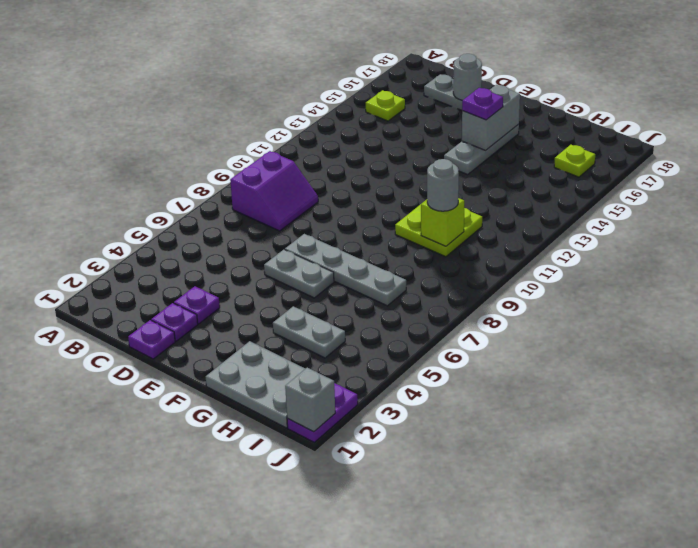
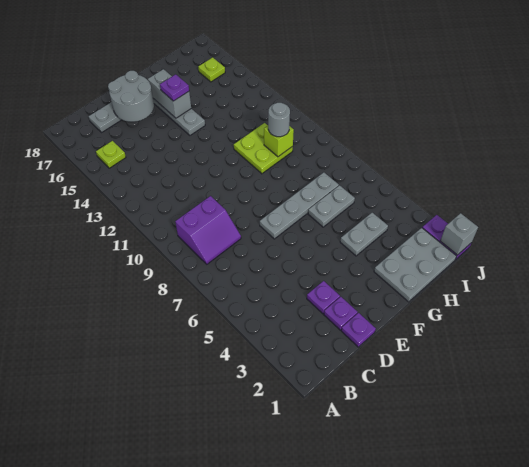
purple 2x2 slope [230,151,318,231] -> purple 2x2 slope turned to [175,196,241,264]
grey 1x1 round brick [453,54,482,100] -> grey 2x2 round brick [108,71,154,122]
grey 1x2 plate [264,250,334,298] -> grey 1x2 plate moved to [308,185,355,227]

